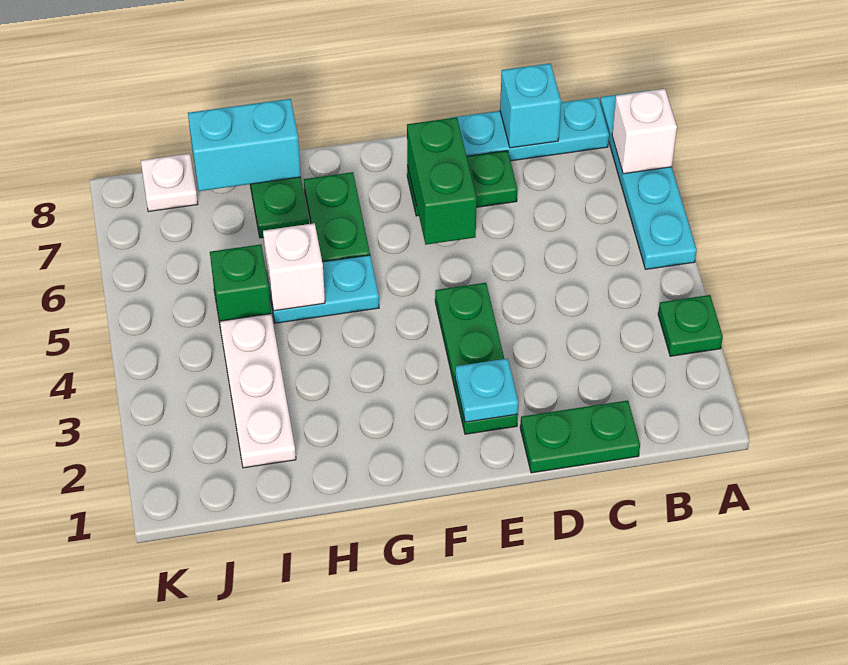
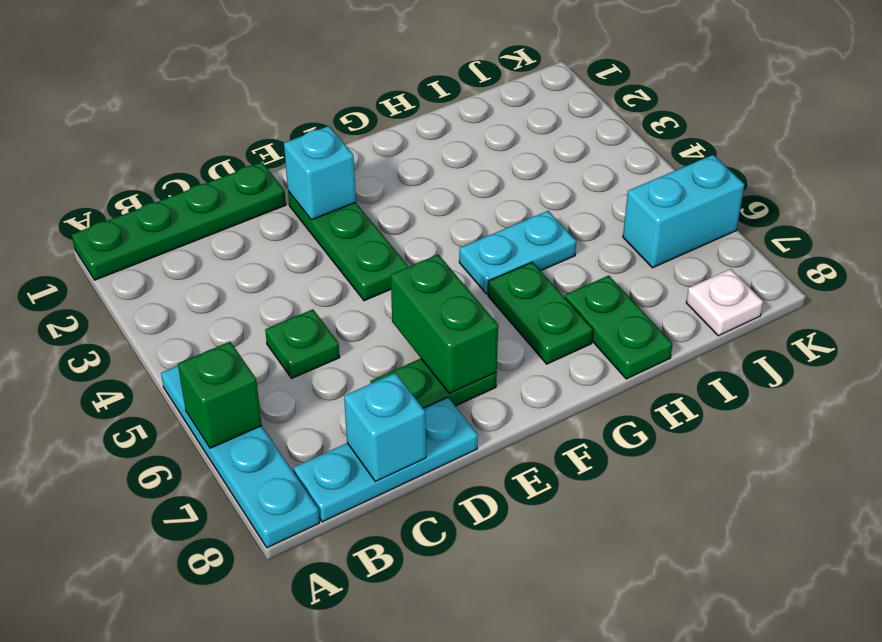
green 1x1 plate [658,295,723,356] -> green 1x1 plate moved to [265,309,340,378]
white 1x1 brick [612,89,677,174] -> none
green 1x2 plate [520,400,640,473] -> green 1x4 plate [72,162,286,280]
cyan 1x1 plate [455,359,518,422] -> cyan 1x1 brick [284,126,356,220]
white 1x1 brick [263,223,325,311] -> none
cyan 1x2 brick [188,99,301,191] -> cyan 1x2 brick moved to [623,155,744,268]
white 1x3 plate [220,314,296,468] -> none
green 1x1 brick [210,244,271,323] -> green 1x1 brick moved to [178,342,262,448]

